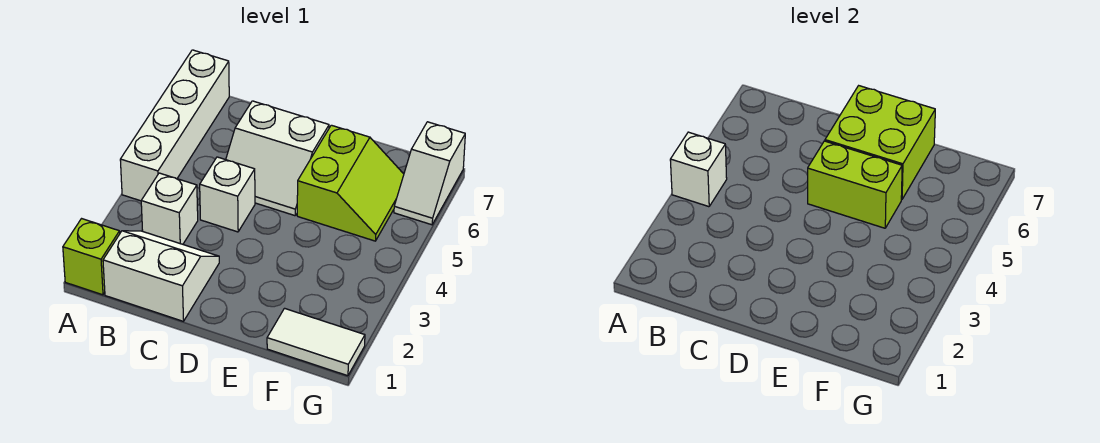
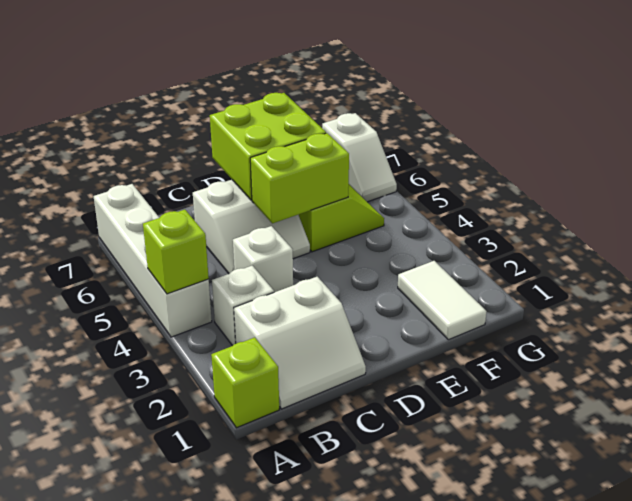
white 1x1 brick [670,132,727,207] -> lime 1x1 brick [143,210,209,294]
white 2x2 slope [103,231,219,321] -> white 2x2 slope turned to [234,277,366,409]
white 1x2 tile [267,308,365,376] -> white 1x2 tile turned to [398,261,487,340]

